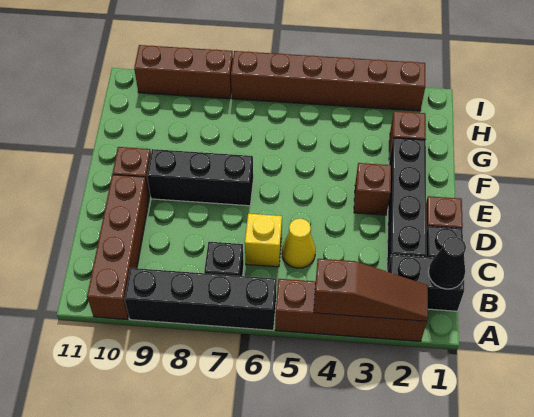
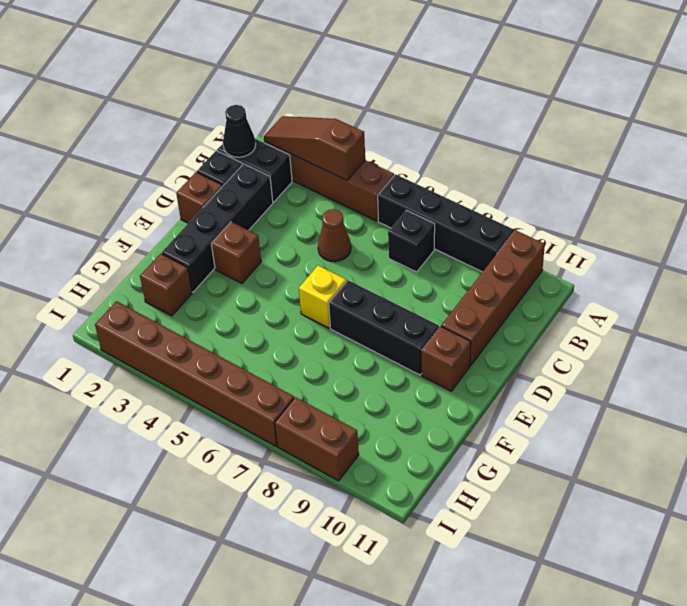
yellow 1x1 cone [282,218,316,268] -> brown 1x1 cone [318,209,351,262]
yellow 1x1 brick [245,214,282,267] -> yellow 1x1 brick moved to [299,265,347,328]
brown 1x3 brick [134,45,233,99] -> brown 1x2 brick [275,397,359,481]

